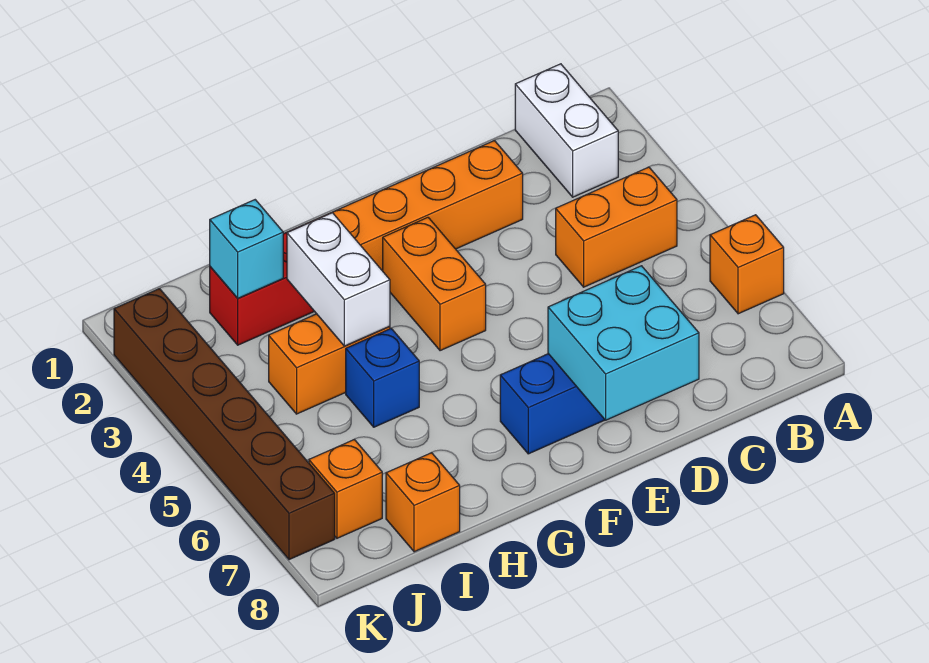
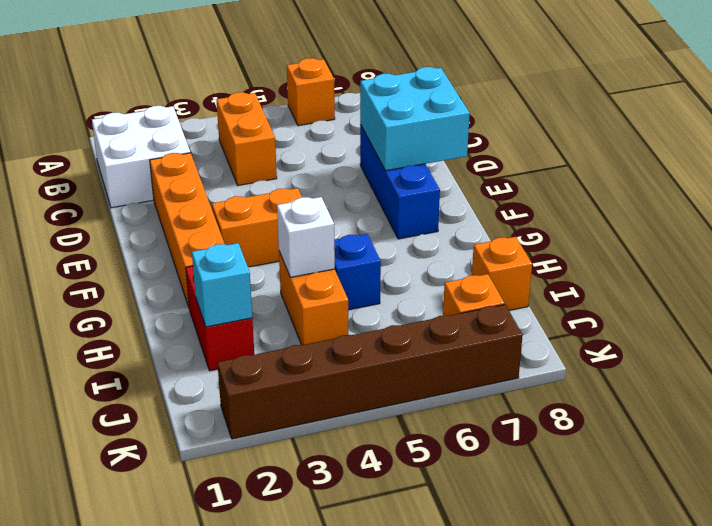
white 1x2 brick [515,64,618,197] -> white 2x2 brick [92,106,190,208]
white 1x2 brick [287,213,390,346] -> white 1x1 brick [277,197,335,277]

